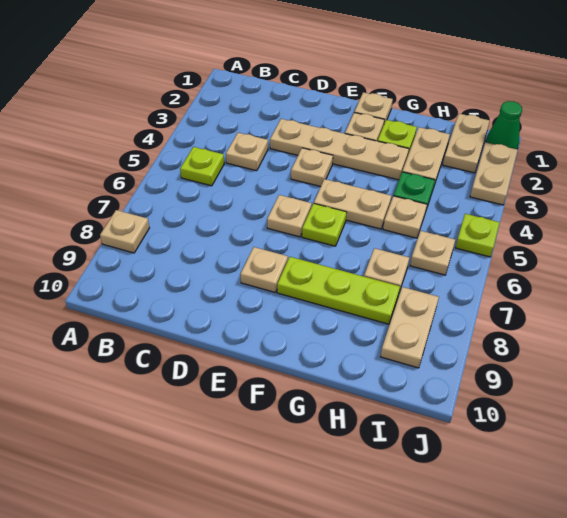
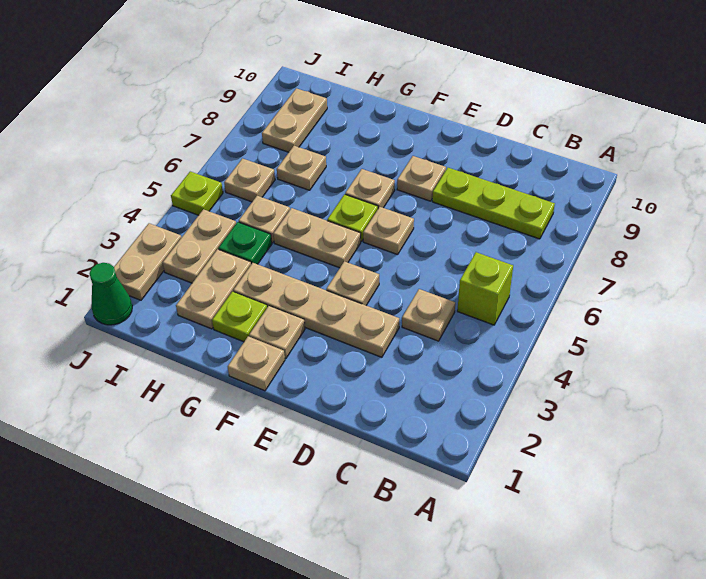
tan 1x1 plate [100,210,149,253] -> tan 1x1 plate moved to [345,169,395,208]
lime 1x1 plate [180,147,224,186] -> lime 1x1 brick [457,252,513,325]
lime 1x3 plate [277,257,400,324] -> lime 1x3 plate moved to [432,168,555,239]
tan 1x2 plate [443,114,490,173] -> tan 1x2 plate moved to [163,209,236,283]

